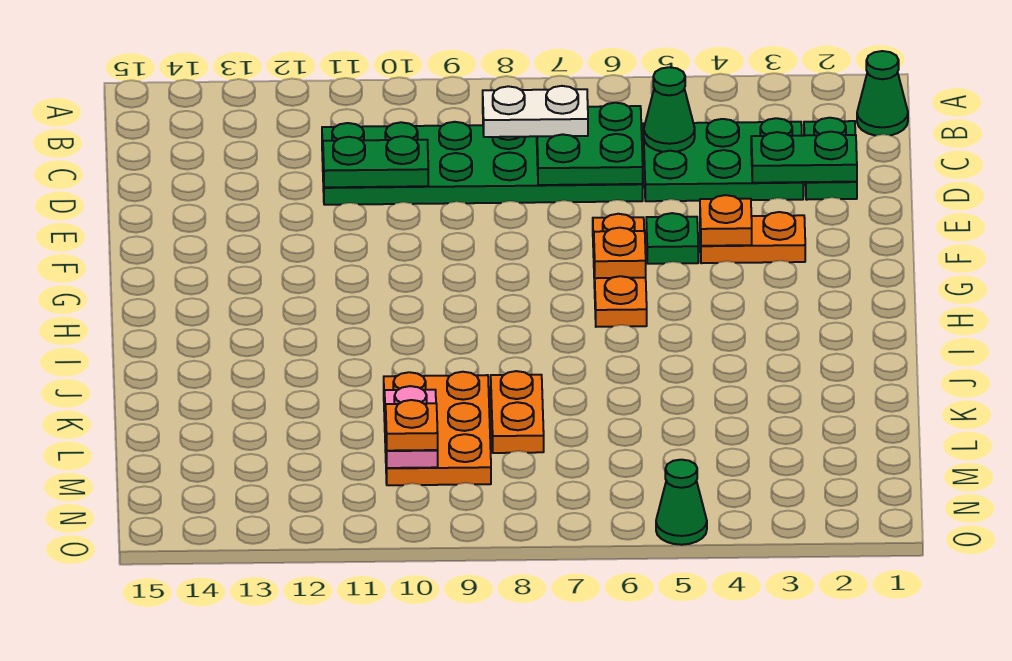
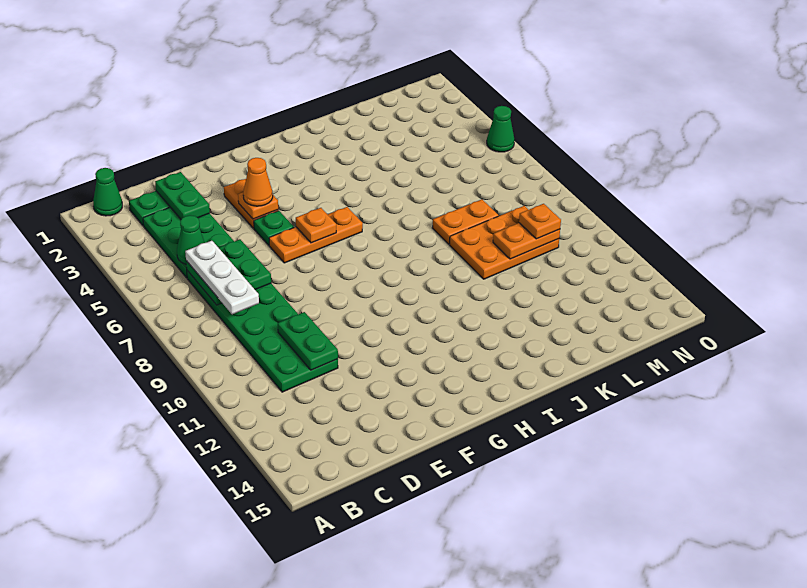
white 1x2 plate [483,86,588,137] -> white 1x3 plate [185,241,259,314]
none -> orange 1x1 cone [243,158,273,206]
pink 1x2 plate [385,386,438,468] -> orange 1x2 plate [493,223,560,259]

